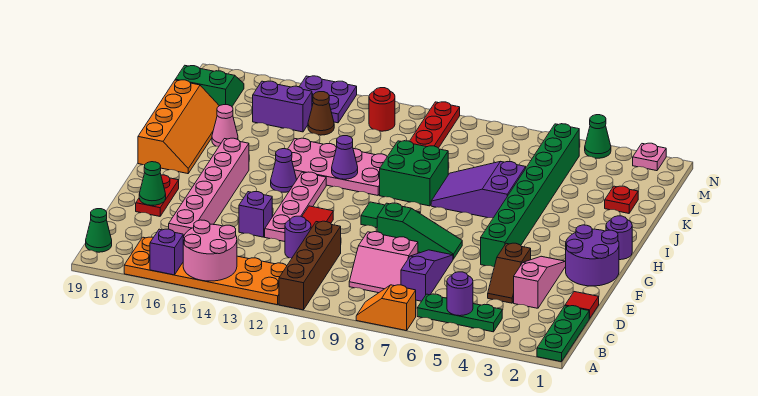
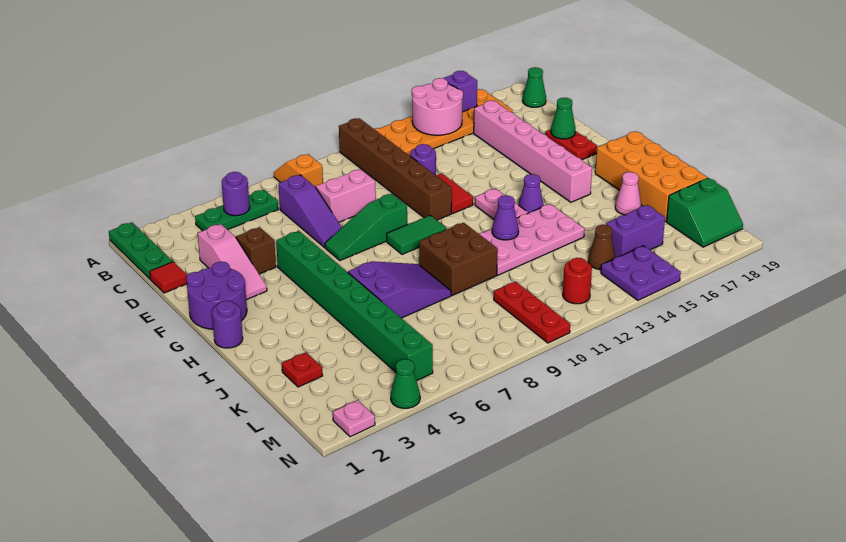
orange 1x2 slope [356,285,416,331] -> orange 1x2 slope turned to [274,154,323,187]
brown 1x4 brick [279,221,341,310] -> brown 1x6 brick [339,118,452,220]
pink 1x4 plate [265,172,326,242] -> pink 1x2 plate [475,188,528,219]
purple 1x1 brick [239,192,272,237] -> none
orange 2x4 slope [138,80,219,174] -> orange 2x4 brick [595,132,708,221]
green 2x2 brick [380,141,448,206] -> brown 2x2 brick [419,223,498,295]

